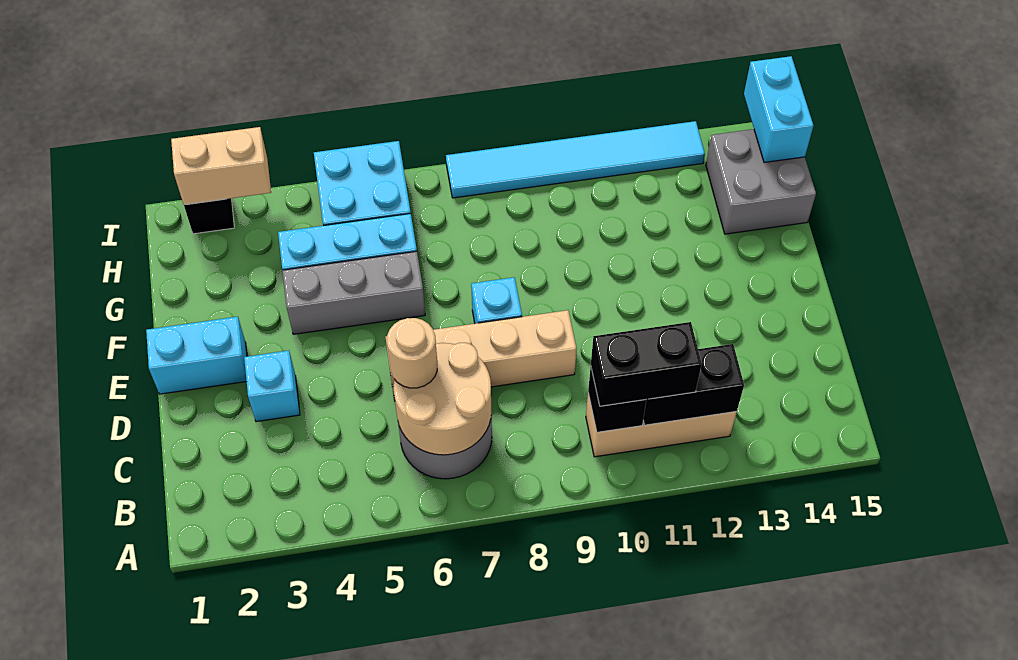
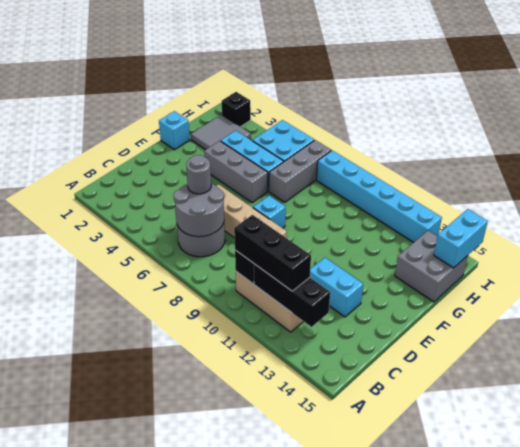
tan 2x2 round brick [394,343,491,455] -> grey 2x2 round brick [174,184,224,237]
black 1x2 brick [591,322,702,406] -> black 1x3 brick [234,215,311,291]
black 1x2 brick [643,344,744,425] -> black 1x3 brick [254,264,330,327]
tan 1x1 round brick [387,318,437,388] -> grey 1x1 round brick [186,155,211,194]
cyan 1x1 brick [244,350,300,422] -> cyan 1x1 brick moved to [159,111,190,150]
cyan 1x2 brick [146,317,247,394] -> cyan 1x2 brick moved to [310,258,363,317]
none -> grey 2x2 tile [191,115,251,150]
none -> grey 1x3 brick [269,140,331,202]
tan 1x2 brick [171,127,271,205] -> none
cyan 1x6 tile [446,121,705,198] -> cyan 1x6 brick [317,150,442,242]

